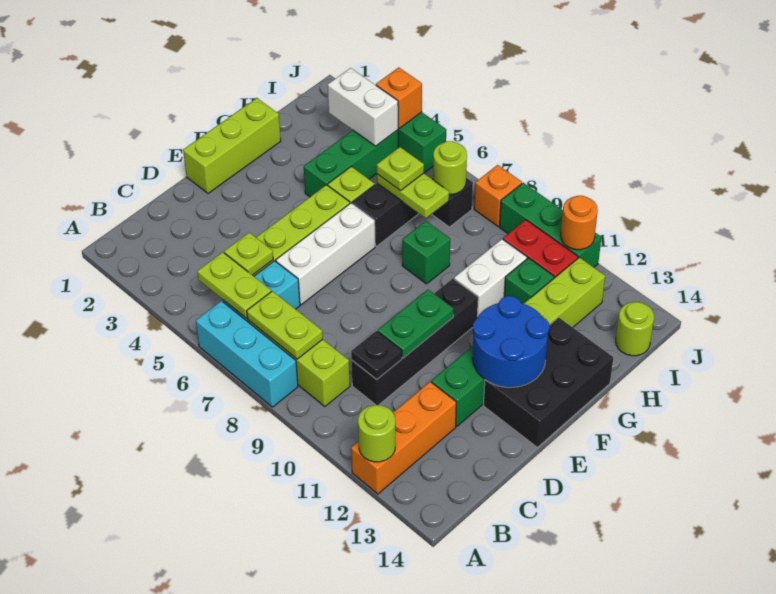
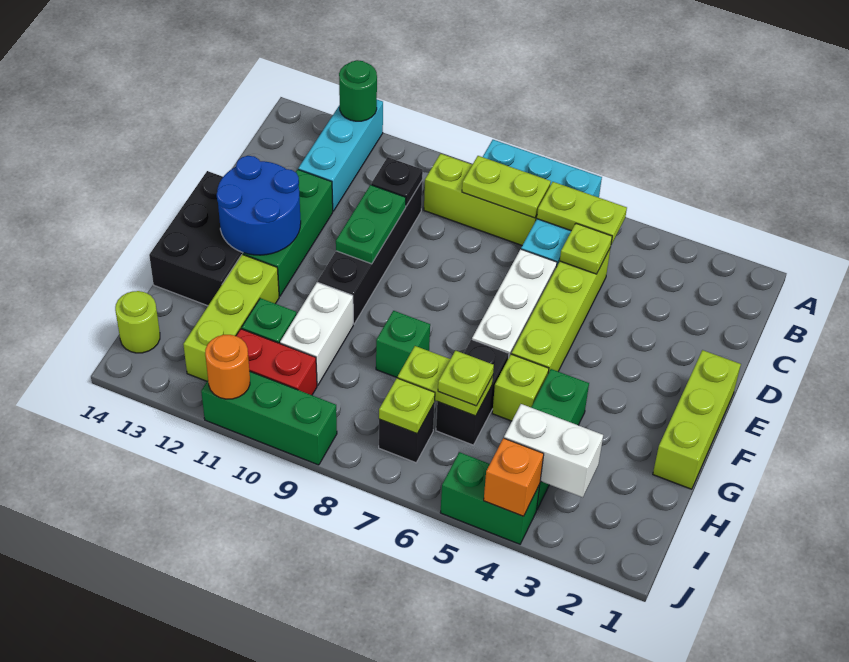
orange 1x3 brick [351,382,456,494] -> cyan 1x3 brick [298,100,383,211]
lime 1x1 round brick [358,405,395,462] -> green 1x1 round brick [339,60,377,121]
lime 1x1 round brick [433,141,467,194] -> lime 1x1 plate [379,378,435,434]
orange 1x1 brick [474,165,522,226] -> none

